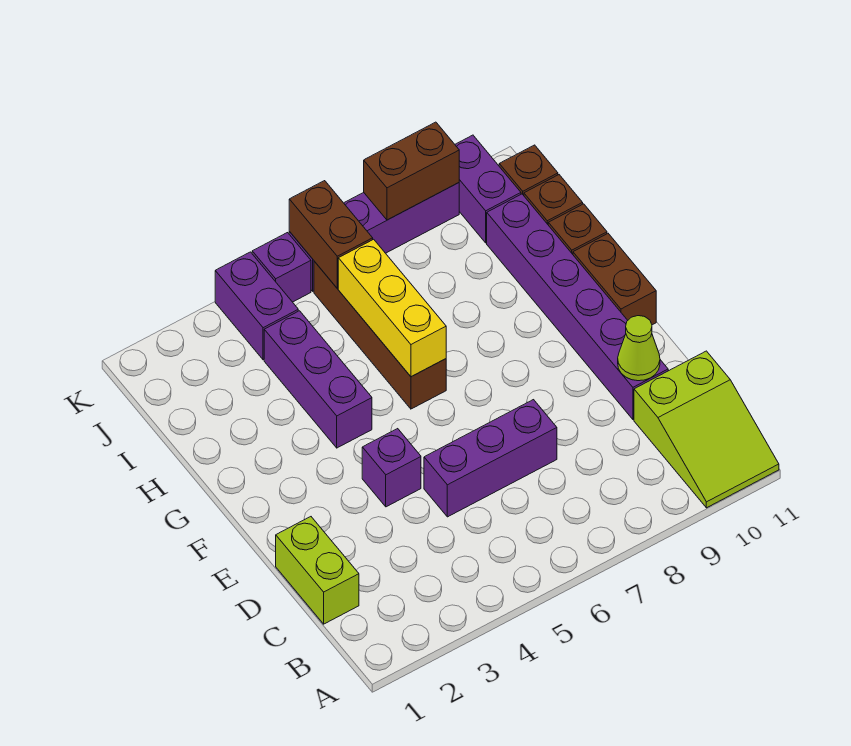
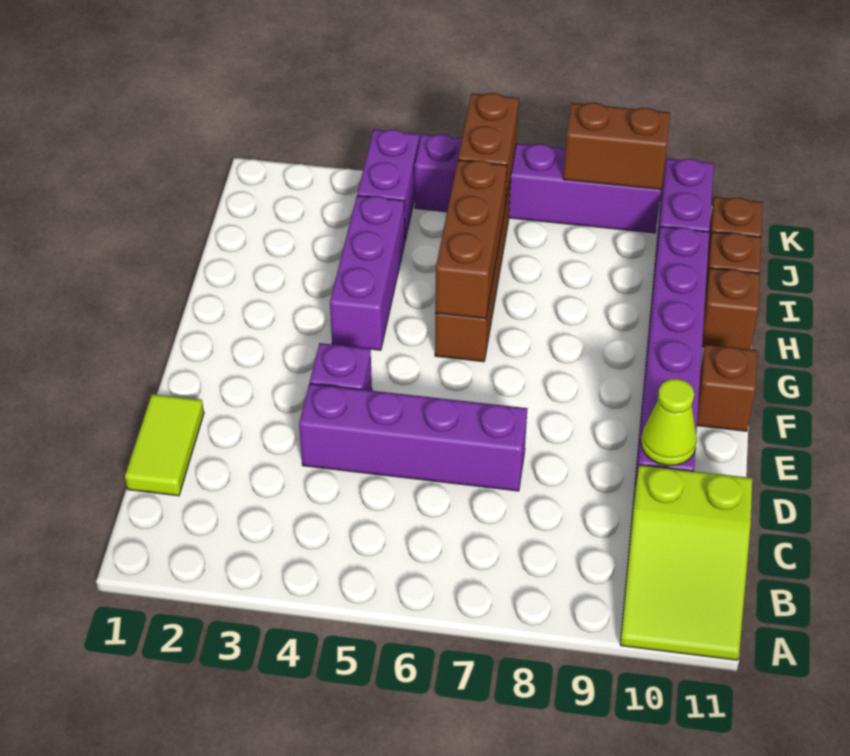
lime 1x2 brick [276,517,359,624] -> lime 1x2 tile [125,394,204,496]
purple 1x3 brick [424,400,557,517] -> purple 1x4 brick [299,384,528,491]
brown 1x2 brick [573,234,656,325] -> brown 1x1 brick [697,345,757,431]
yellow 1x3 brick [338,239,446,377] -> brown 1x3 brick [435,160,507,319]

